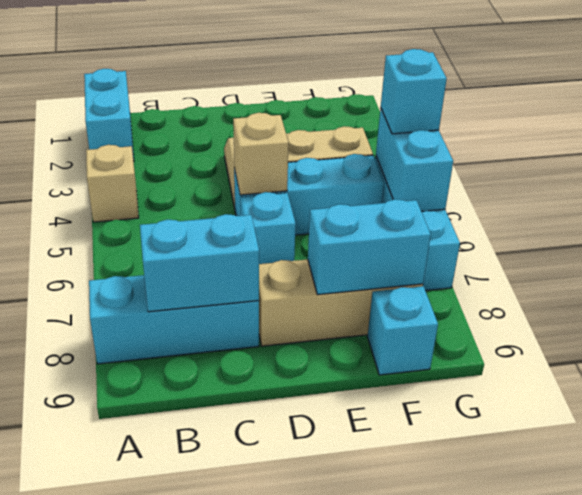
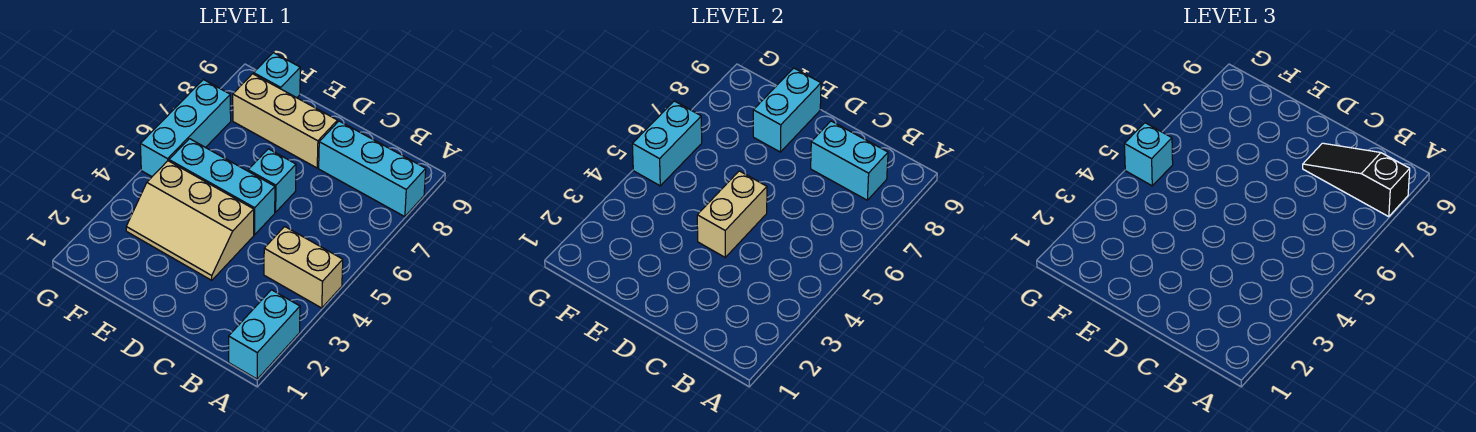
tan 1x1 brick [86,145,139,222] -> tan 1x2 brick [264,227,343,308]
none -> black 1x3 slope [1303,143,1410,217]
tan 1x1 brick [233,113,289,195] -> tan 1x2 brick [697,171,767,257]
cyan 1x2 brick [308,199,431,295] -> cyan 1x2 brick turned to [753,68,821,152]

